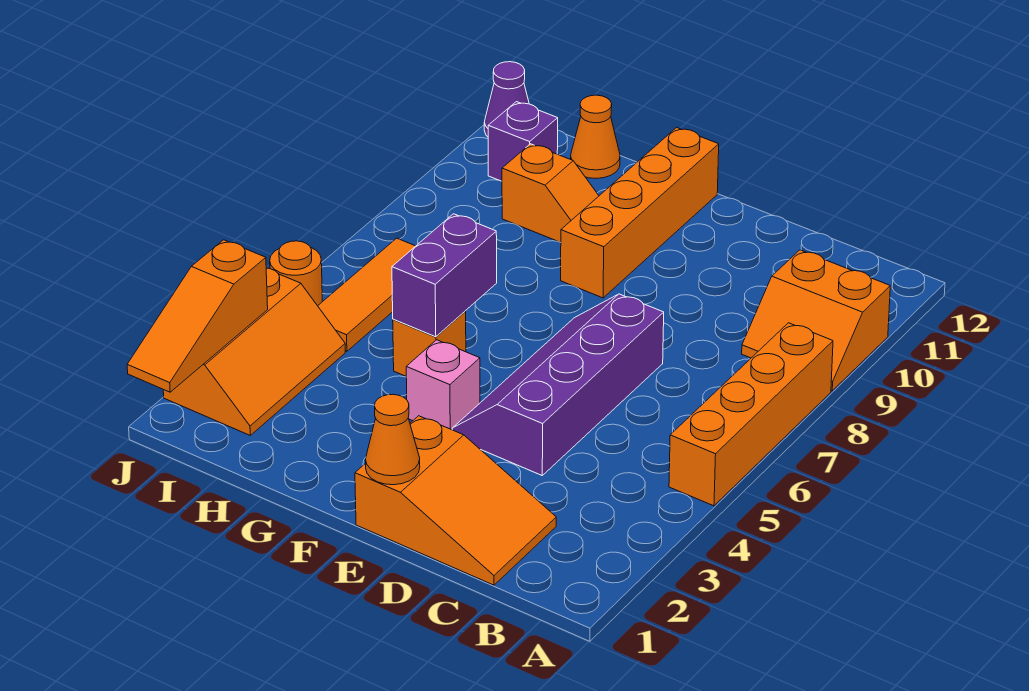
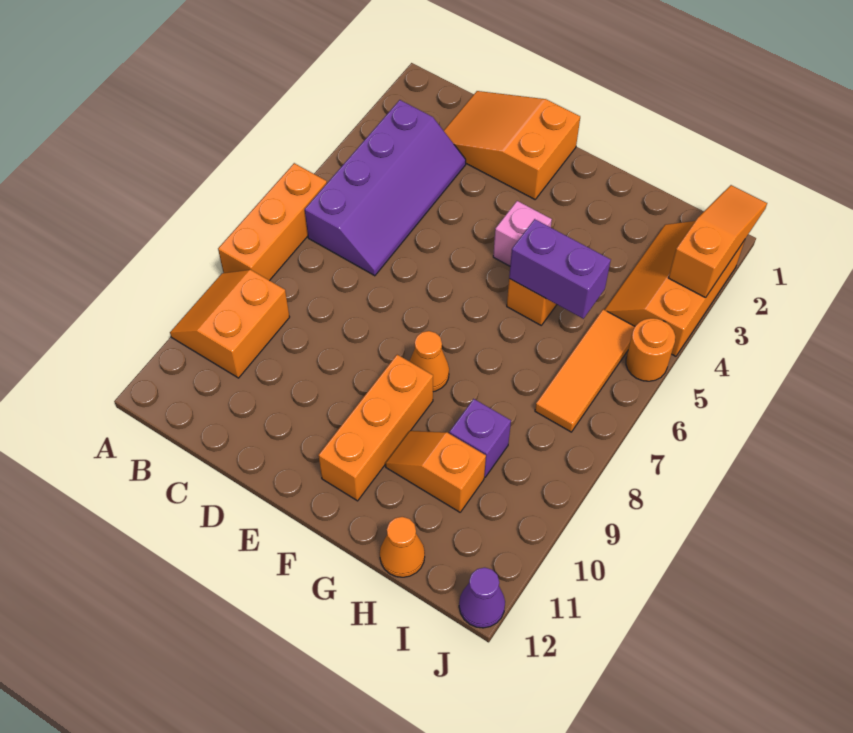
orange 1x4 brick [669,323,833,506] -> orange 1x3 brick [218,163,327,281]
orange 2x2 slope [742,250,890,391] -> orange 2x2 slope turned to [170,270,289,378]
purple 2x4 slope [452,294,664,475] -> purple 2x4 slope moved to [305,100,466,276]
orange 1x1 cone [365,395,420,485] -> orange 1x1 cone moved to [409,331,449,392]
orange 1x4 brick [561,128,719,298] -> orange 1x3 brick [318,355,433,501]
purple 1x2 brick [392,214,497,337] -> purple 1x2 brick turned to [509,219,611,319]
purple 1x1 brick [488,102,558,181] -> purple 1x1 brick moved to [449,399,511,477]

